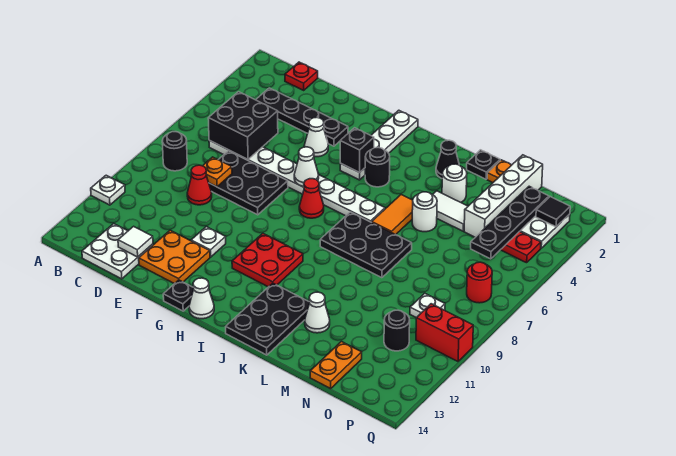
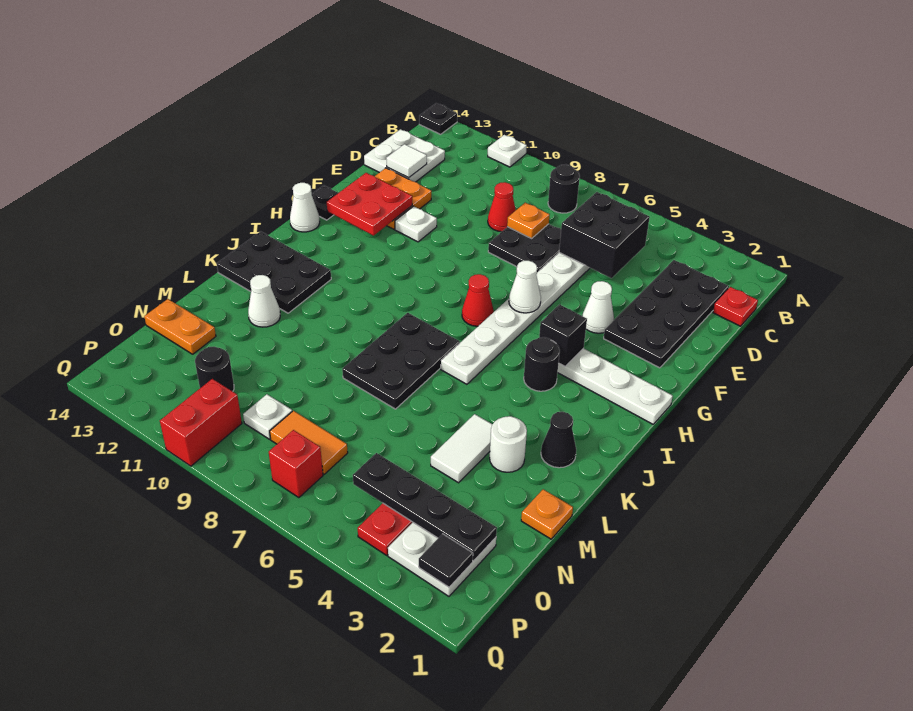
black 1x4 plate [256,88,348,146] -> black 2x4 plate [604,260,729,368]
black 2x3 plate [209,151,288,215] -> black 2x2 plate [488,224,561,272]
red 2x2 plate [232,234,303,287] -> red 2x2 plate moved to [327,173,412,236]
orange 1x2 tile [372,195,413,235] -> orange 1x2 tile moved to [270,411,348,474]
black 1x1 plate [467,150,500,179] -> black 1x1 plate moved to [419,103,457,134]
white 1x1 round brick [412,192,437,232] -> none
white 1x4 brick [464,155,543,237] -> none
red 1x1 round brick [467,262,492,303] -> red 1x1 brick [269,430,323,498]

